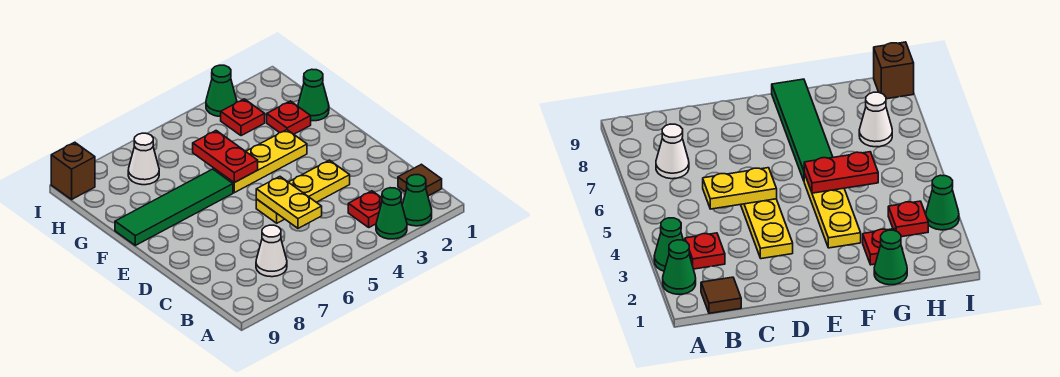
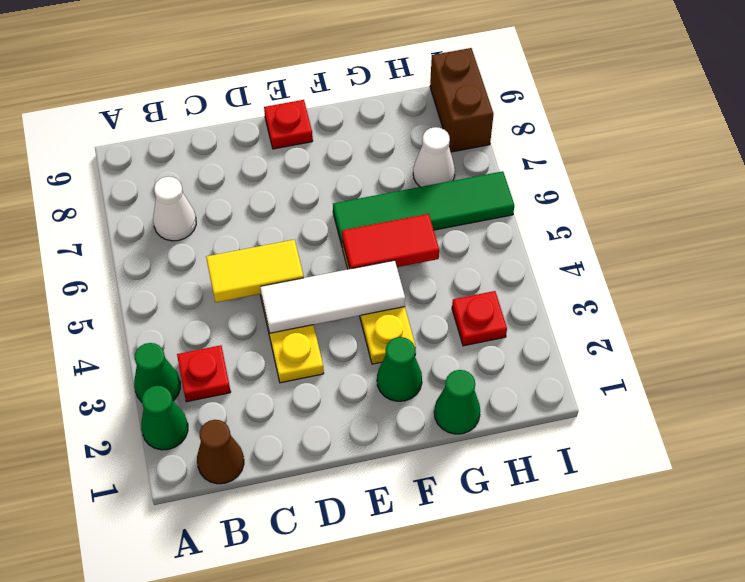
brown 1x1 tile [398,164,442,196] -> brown 1x1 cone [197,420,244,484]
yellow 1x2 plate [256,177,322,228] -> yellow 1x2 tile [206,239,304,302]
none -> white 1x3 tile [260,260,405,333]
red 1x2 plate [193,131,258,183] -> red 1x2 tile [342,214,439,269]
green 1x4 tile [115,169,233,245] -> green 1x4 tile turned to [333,171,514,248]
red 1x1 plate [267,101,311,134] -> red 1x1 plate moved to [264,100,313,149]
green 1x1 cone [206,65,237,116] -> green 1x1 cone moved to [377,337,422,401]
brown 1x1 brick [51,142,95,199] -> brown 1x2 brick [430,48,494,152]

